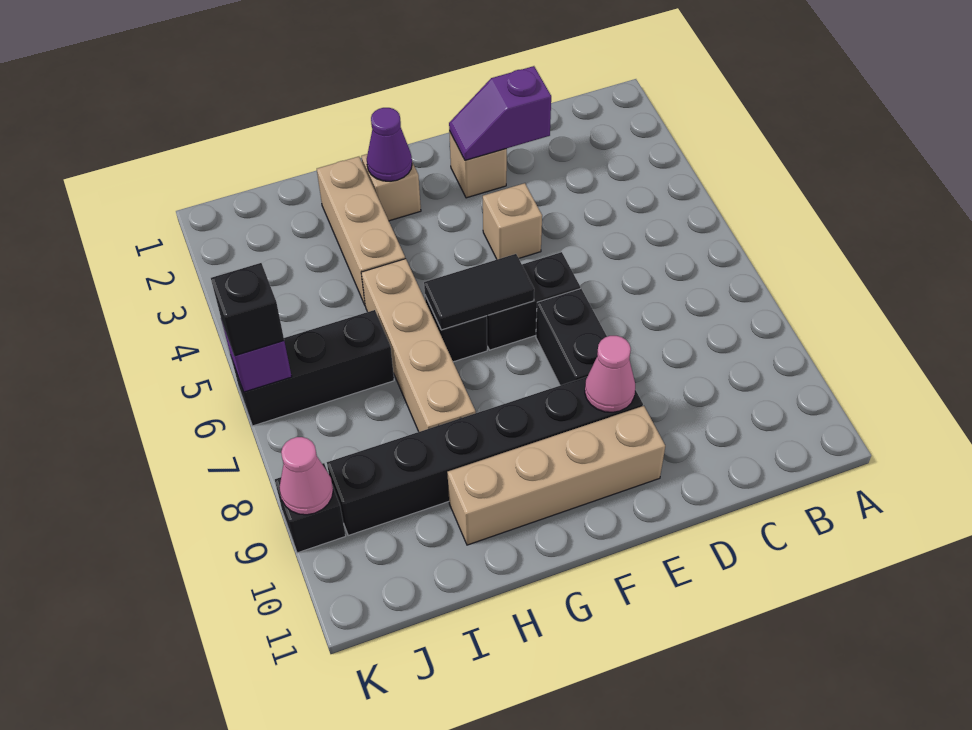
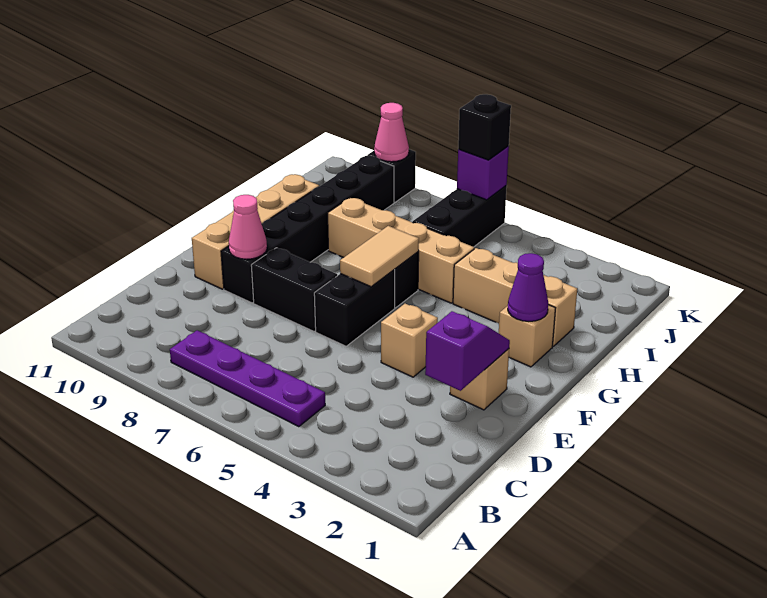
none -> purple 1x4 plate [170,330,325,427]
black 1x2 tile [424,254,534,330] -> tan 1x2 tile [340,226,419,287]

